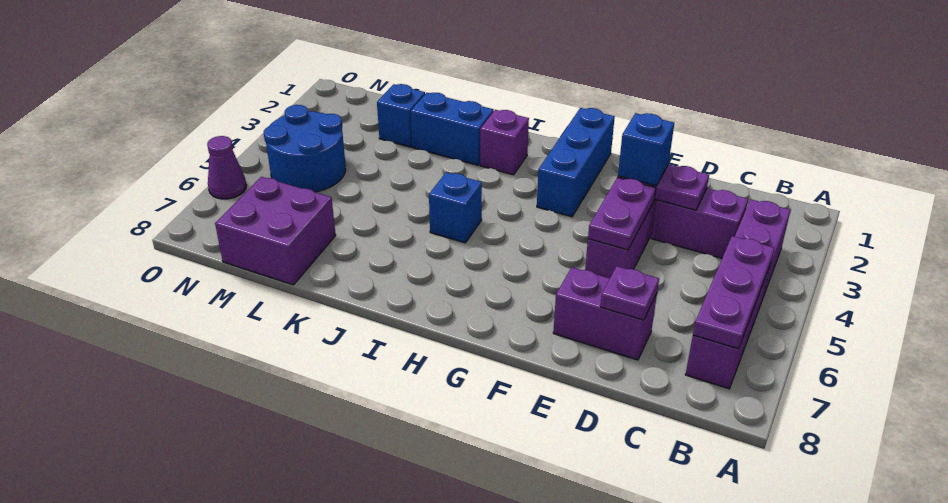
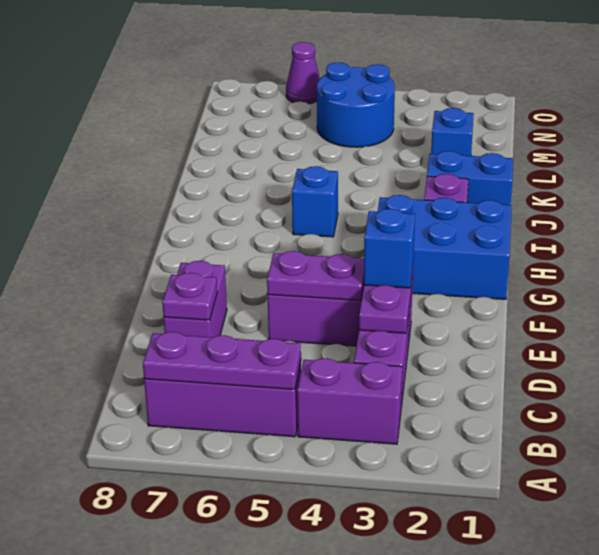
blue 1x3 brick [537,108,615,217] -> blue 2x3 brick [378,195,512,299]
blue 1x2 brick [411,93,494,165] -> blue 1x2 brick turned to [427,151,513,205]
purple 2x2 brick [215,177,336,285] -> none

